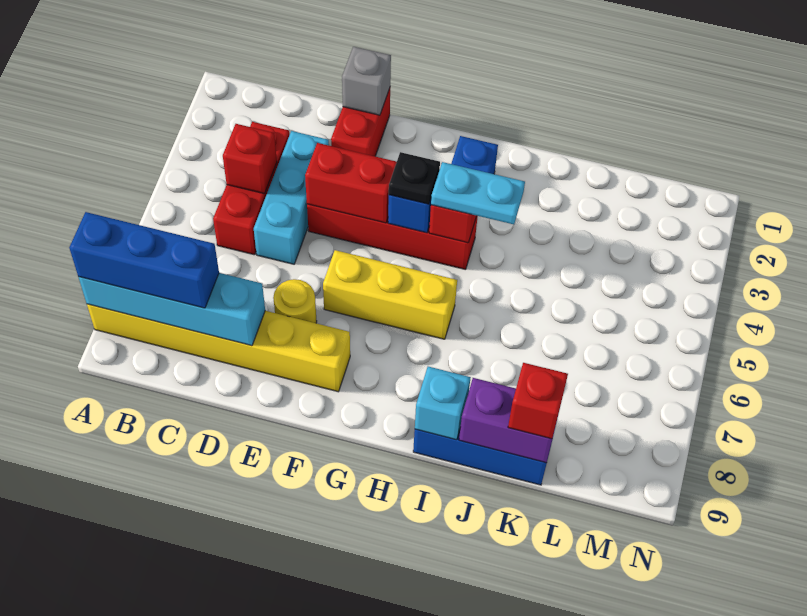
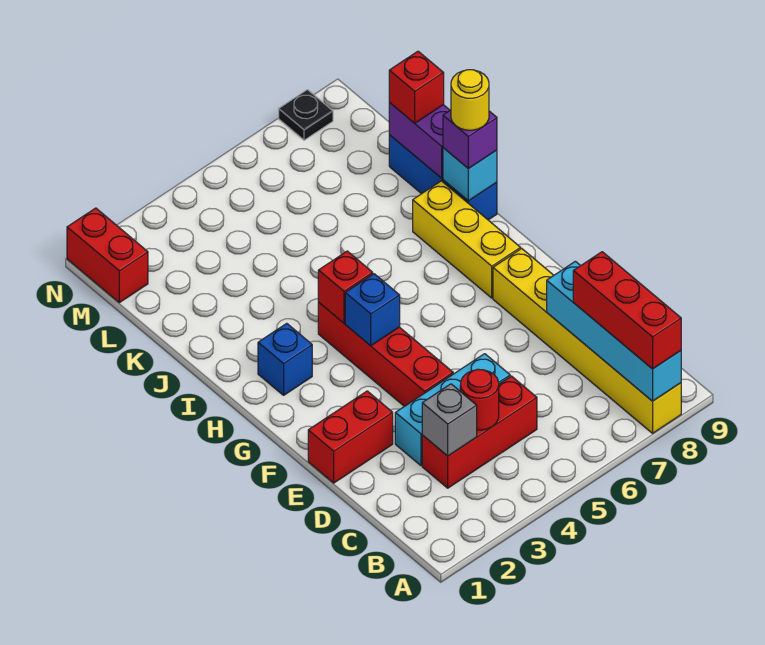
blue 1x3 brick [69,212,219,308] -> red 1x3 brick [573,252,681,369]
red 1x1 brick [223,124,277,194] -> red 1x1 round brick [460,369,499,430]
grey 1x1 brick [342,47,391,115] -> grey 1x1 brick moved to [422,384,477,456]
red 1x2 brick [305,143,397,223] -> red 1x2 brick moved to [67,208,148,303]
yellow 1x1 round brick [273,279,317,323] -> yellow 1x1 round brick moved to [451,70,489,130]
yellow 1x3 brick [323,250,457,339] -> yellow 1x3 brick moved to [413,181,521,298]
black 1x1 plate [389,152,440,204] -> black 1x1 plate moved to [279,90,333,140]
cyan 1x2 plate [431,162,525,224] -> none
none -> purple 1x1 brick [443,110,497,169]

